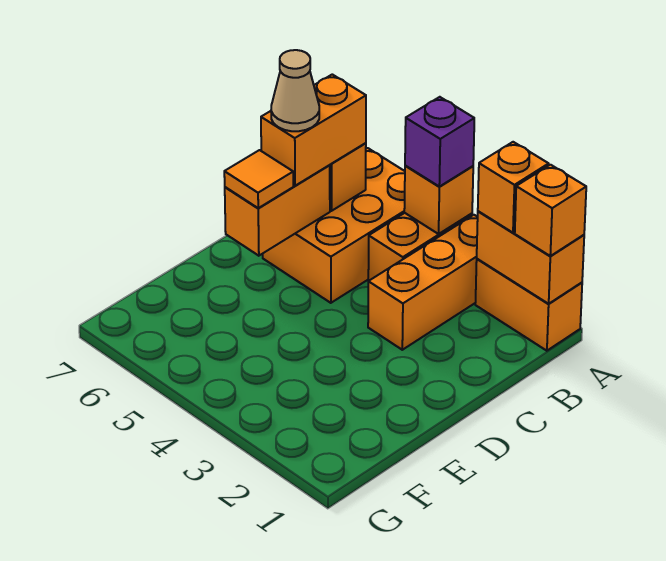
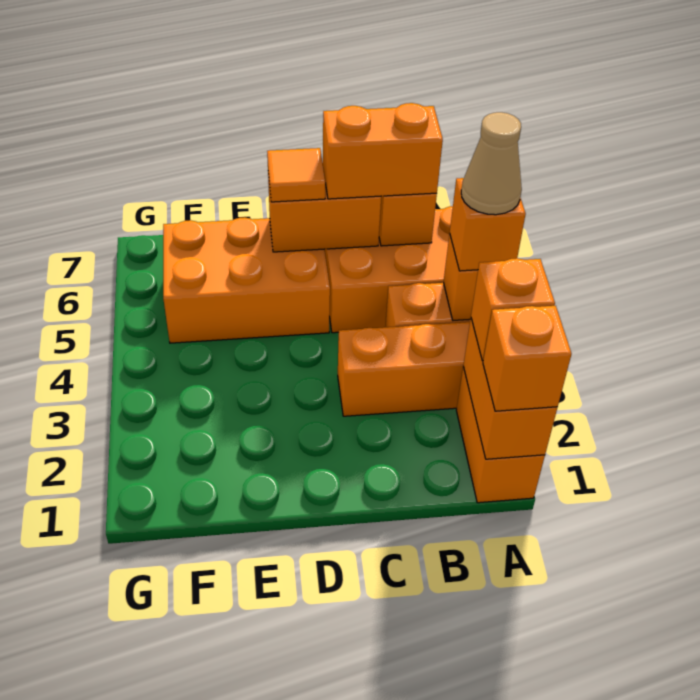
purple 1x1 brick [405,97,474,187] -> orange 1x1 brick [450,178,526,271]
tan 1x1 cone [271,50,319,131] -> tan 1x1 cone moved to [461,112,522,215]
none -> orange 2x3 brick [163,217,330,343]

